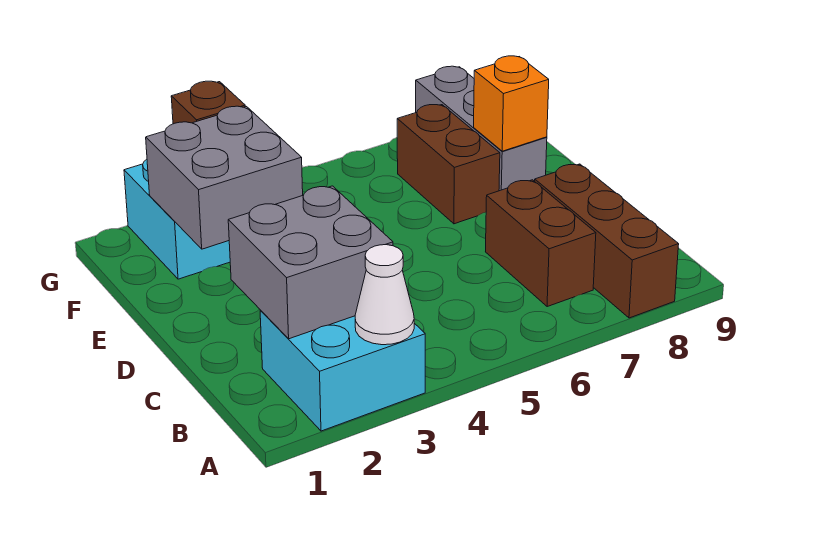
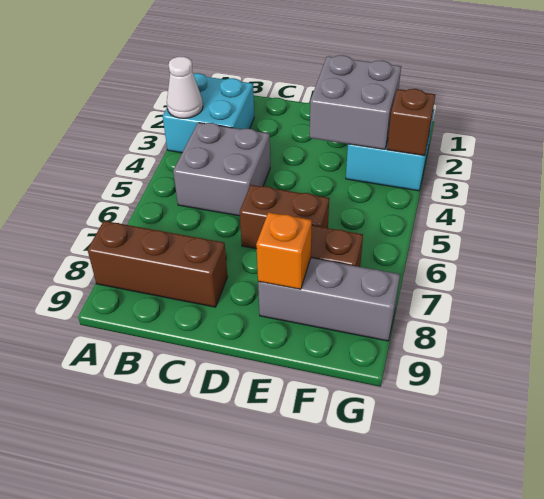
grey 2x2 brick [228,186,393,339] -> grey 2x2 brick moved to [173,123,270,216]
brown 1x2 brick [486,180,596,307] -> brown 1x2 brick moved to [240,185,329,249]

